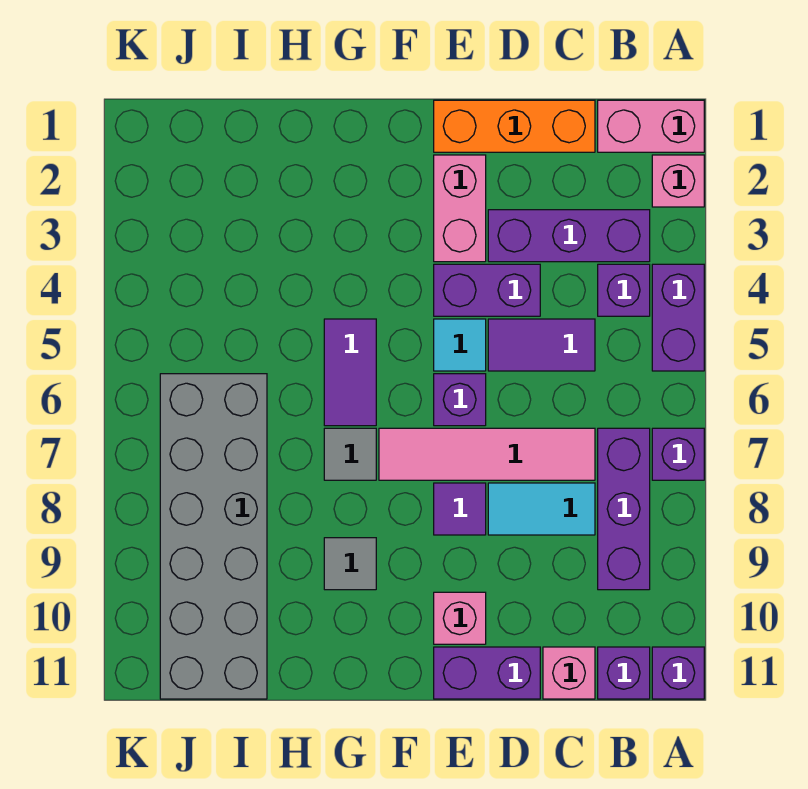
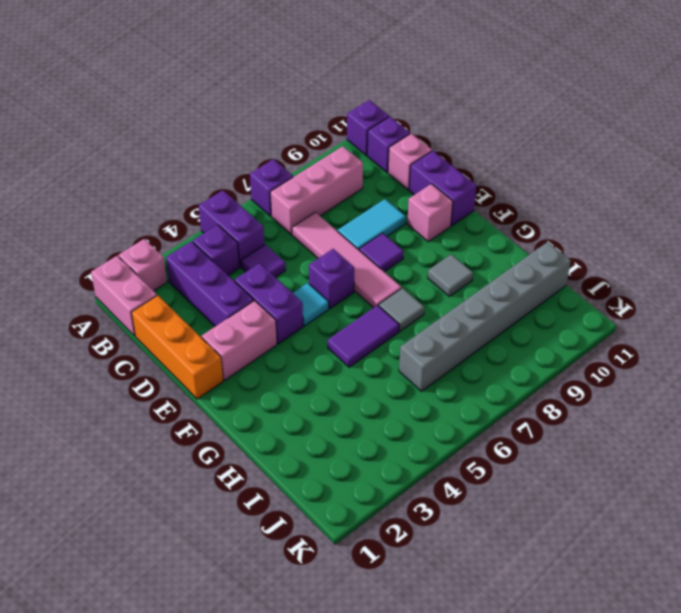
purple 1x2 brick [652,264,704,371] -> purple 1x2 brick turned to [199,190,265,267]
purple 1x3 brick [598,428,650,590] -> pink 1x3 brick [270,146,363,235]
purple 1x2 tile [488,319,595,371] -> purple 1x1 tile [241,245,286,277]
cyan 1x2 tile [488,483,595,535] -> cyan 1x2 tile turned to [338,199,406,250]
grey 2x6 brick [160,374,267,699] -> grey 1x6 brick [399,242,571,391]

